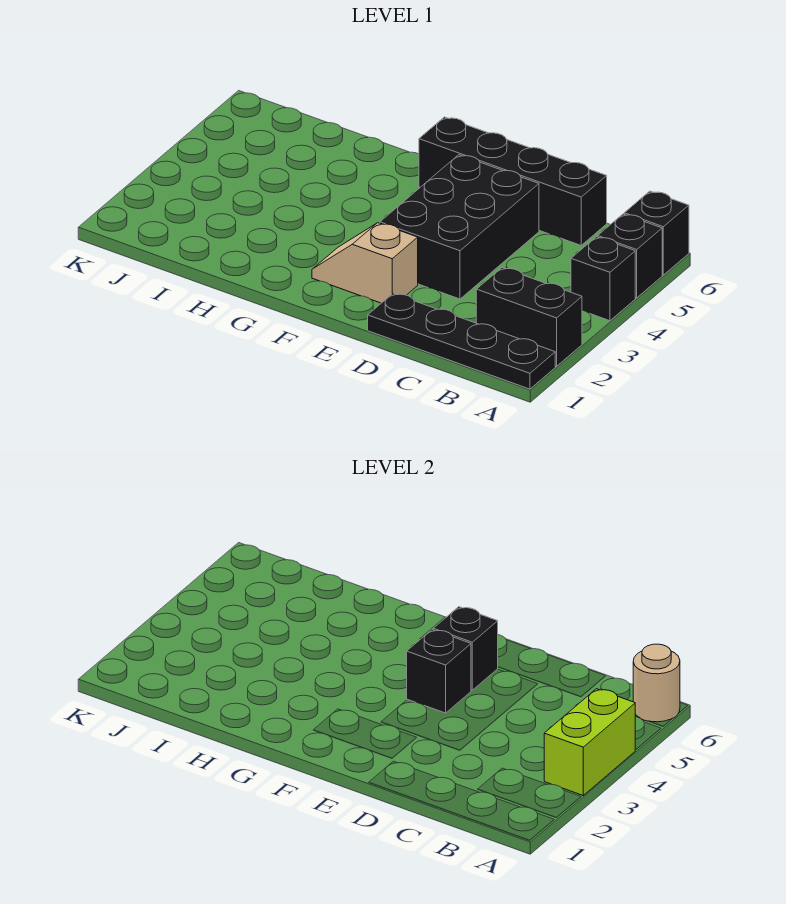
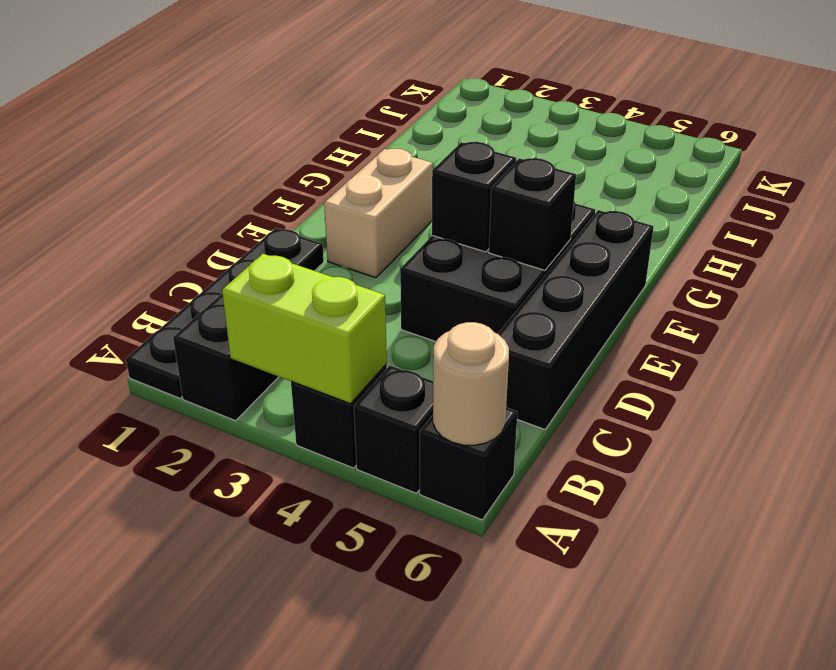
black 2x3 brick [380,155,539,299] -> black 2x3 brick turned to [400,201,595,342]
tan 1x2 slope [312,223,418,303] -> tan 1x2 brick [324,149,433,278]

